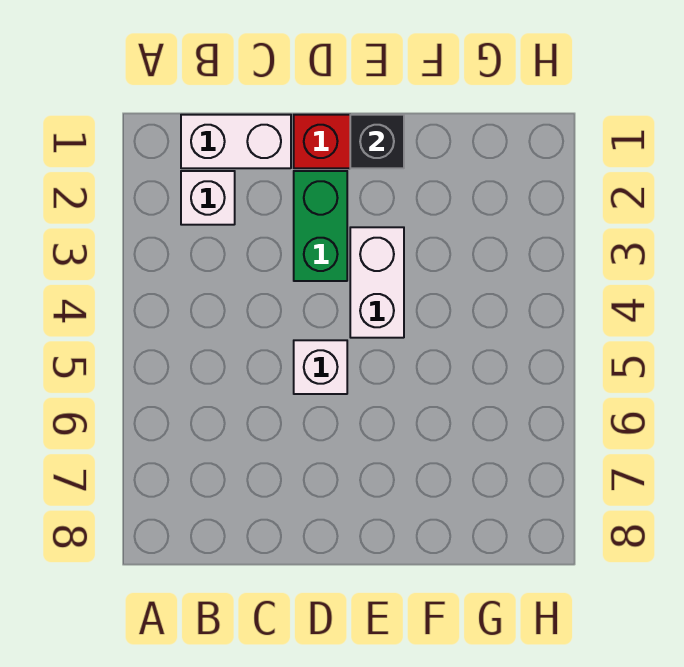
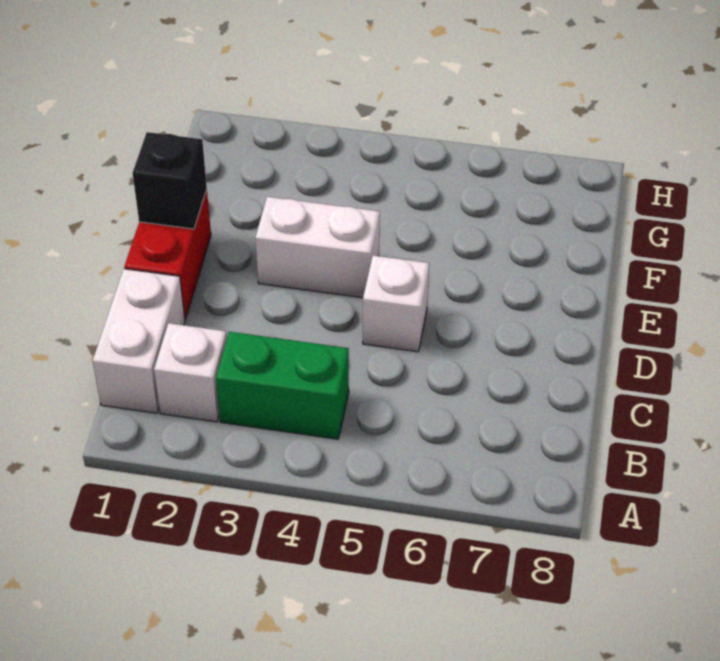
green 1x2 brick [294,171,347,281] -> green 1x2 brick moved to [216,332,349,439]

